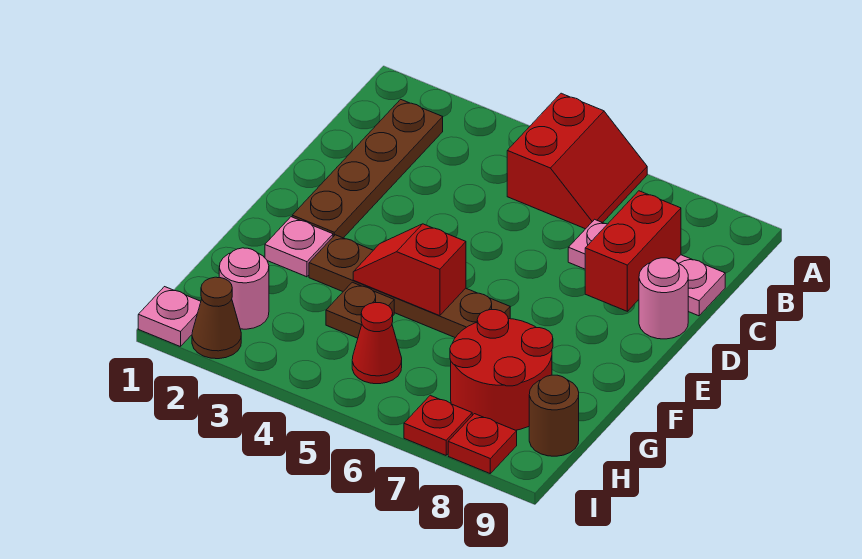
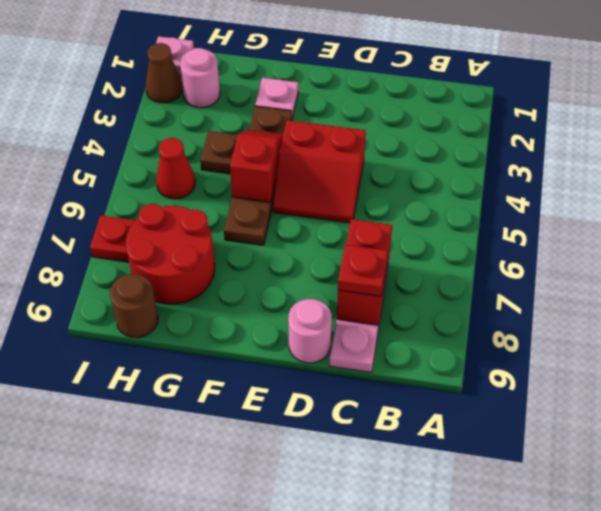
red 2x2 slope [507,93,647,229] -> red 2x2 slope moved to [273,120,366,223]
brown 1x4 plate [292,99,443,238] -> none
red 1x2 brick [585,191,681,311] -> red 1x2 brick turned to [337,219,392,325]
red 1x1 plate [448,414,517,473] -> red 1x1 plate moved to [338,245,388,296]

